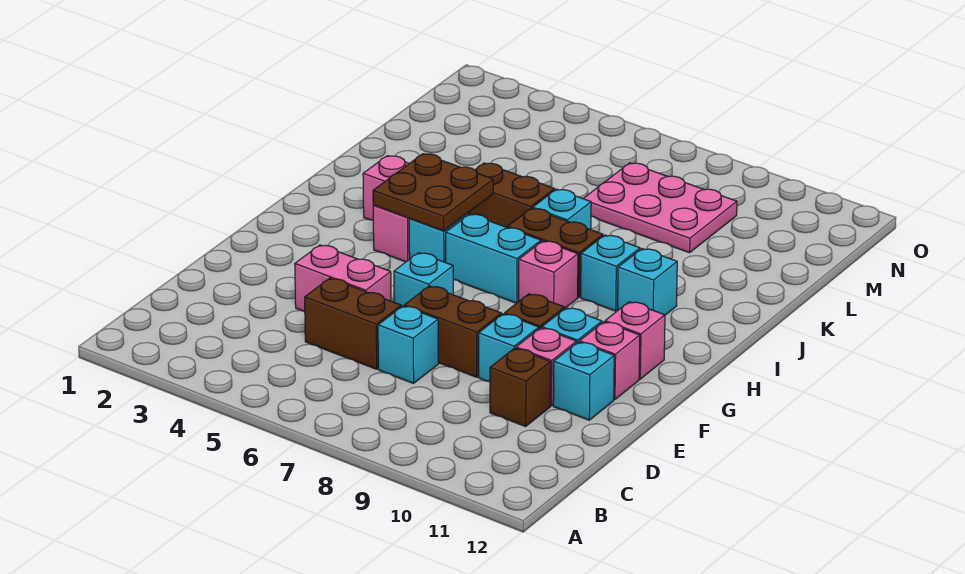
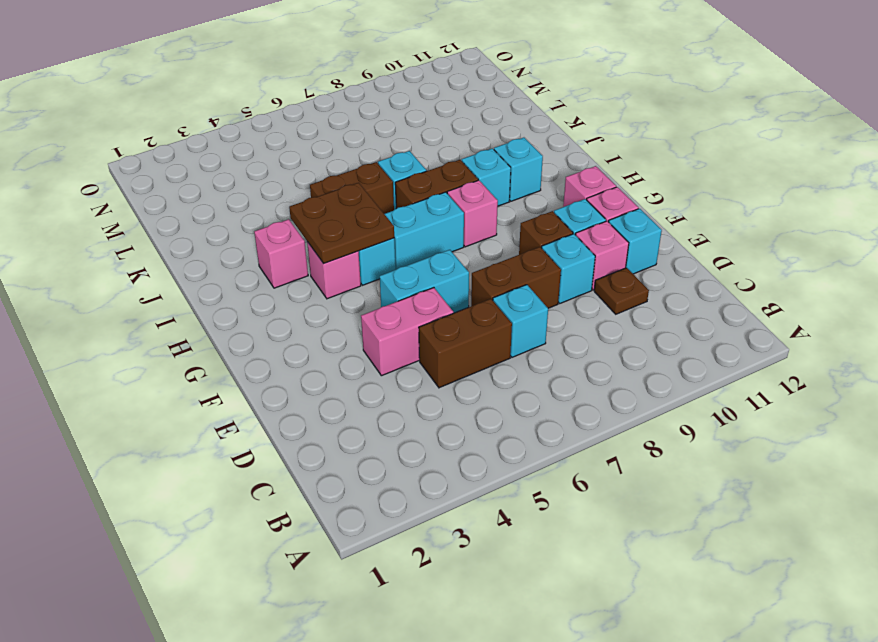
brown 1x1 brick [490,348,551,426] -> brown 1x1 plate [594,268,649,314]
cyan 1x1 brick [394,253,453,307] -> cyan 1x2 brick [380,250,469,313]
pink 2x3 plate [583,163,737,253] -> none

